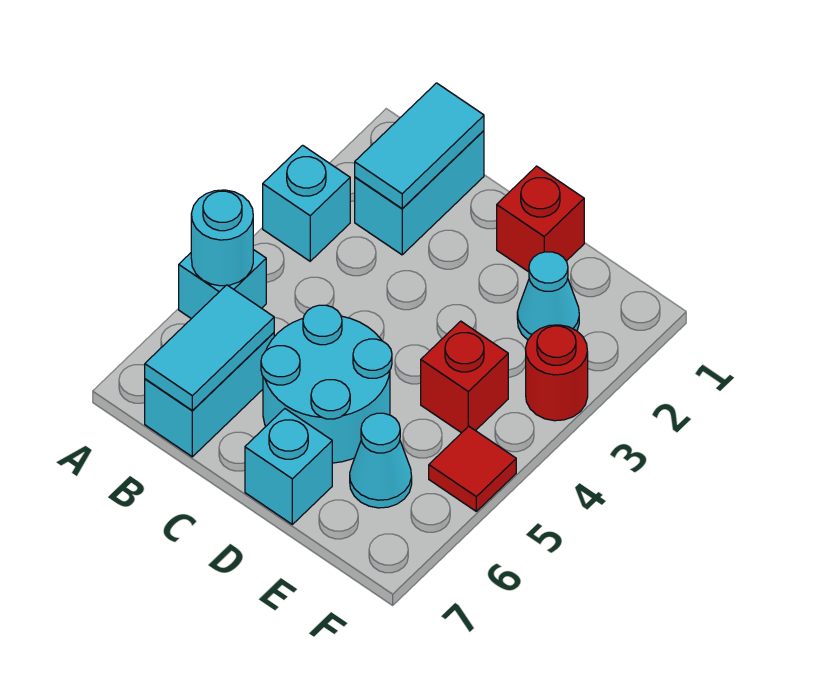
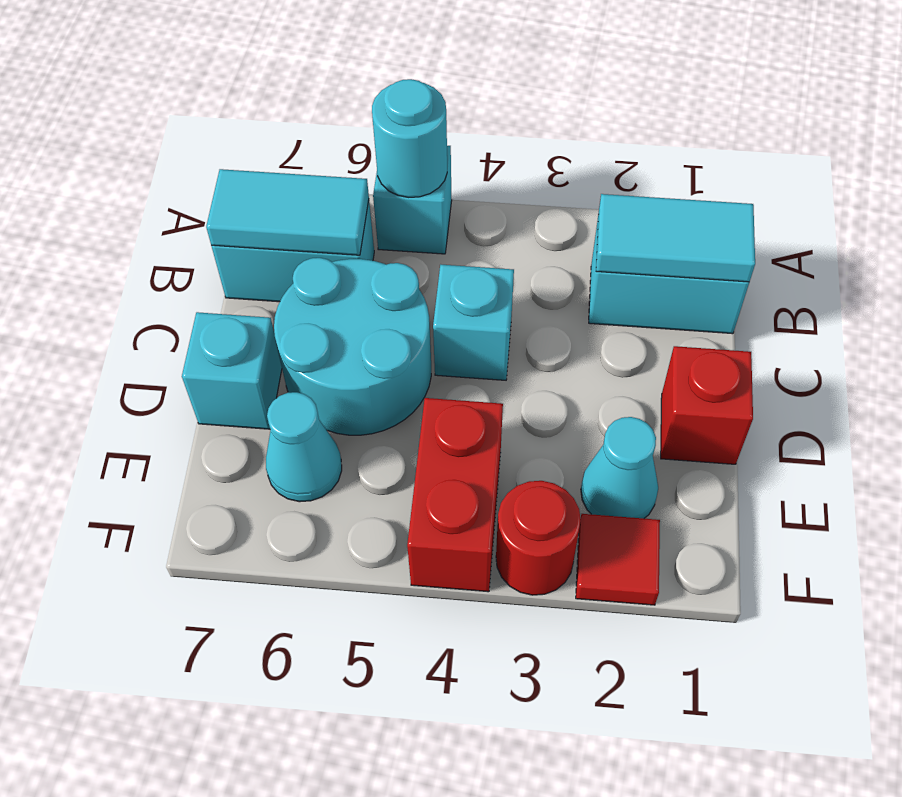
cyan 1x1 brick [263,145,350,261] -> cyan 1x1 brick moved to [433,265,514,380]
red 1x1 brick [421,321,508,433] -> red 1x2 brick [407,398,503,592]
red 1x1 tile [429,426,516,511] -> red 1x1 tile moved to [576,514,660,605]

